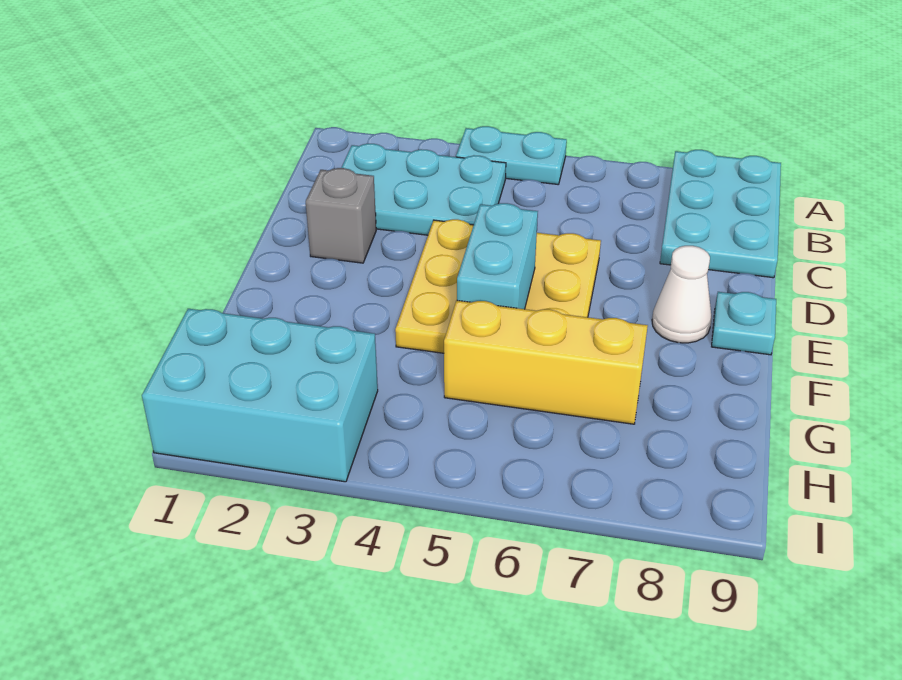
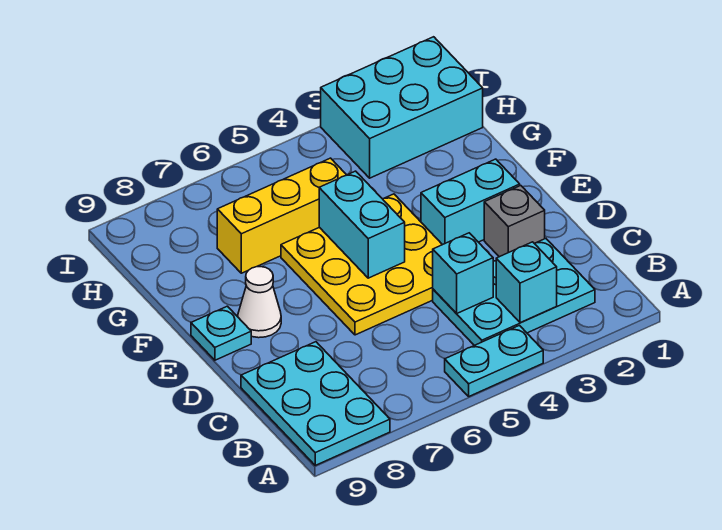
none -> cyan 1x1 brick [496,242,557,323]
none -> cyan 1x1 brick [433,233,493,313]
none -> cyan 1x2 brick [421,159,520,245]

